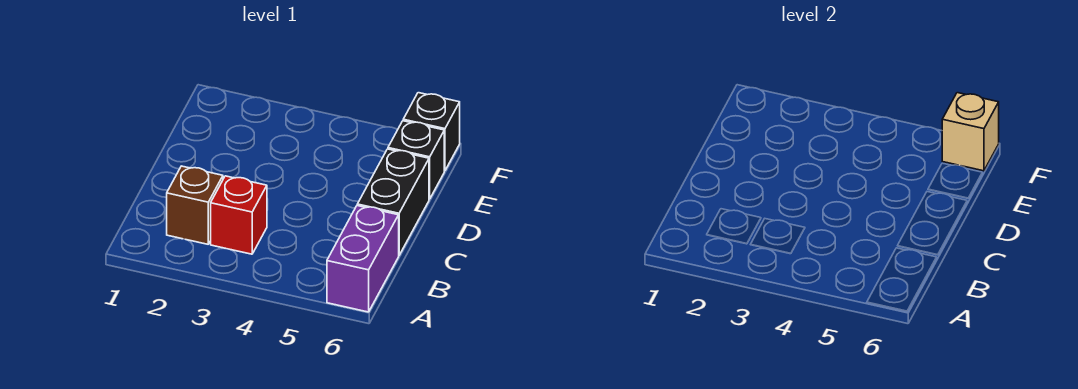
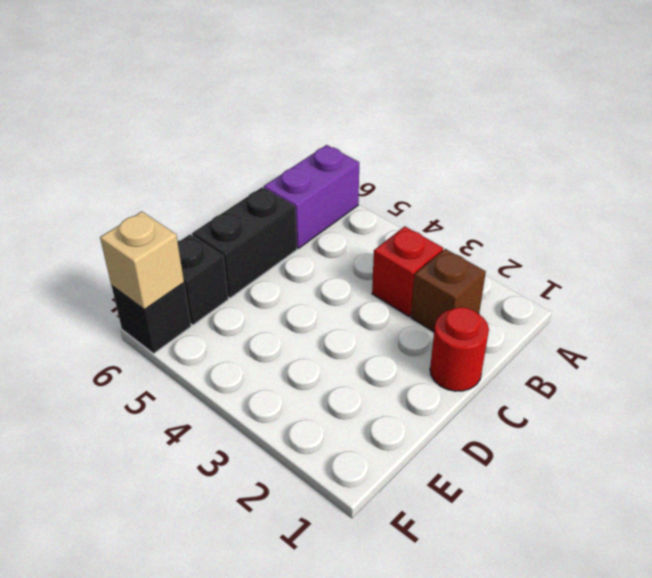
none -> red 1x1 round brick [430,307,489,391]

